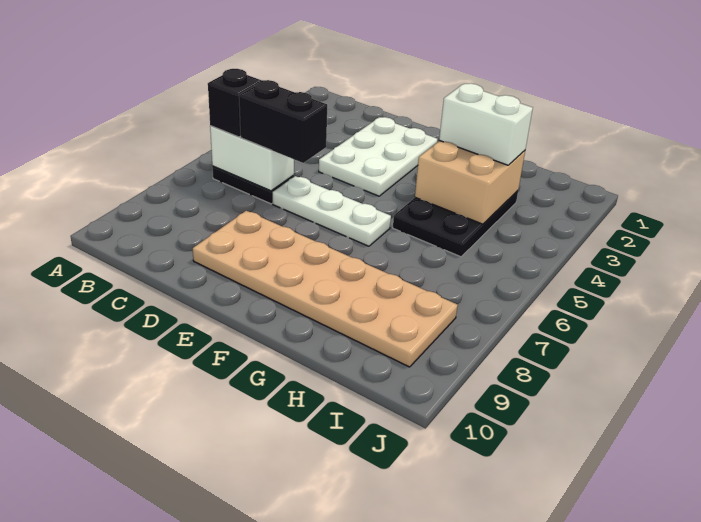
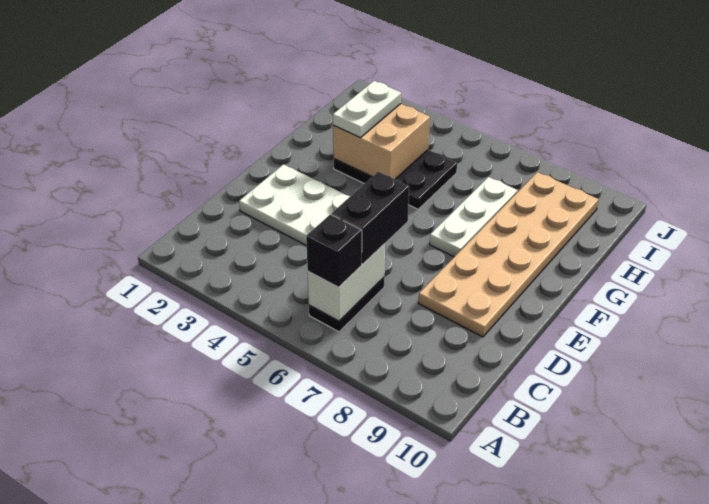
white 1x3 plate [273,176,391,246] -> white 1x3 plate moved to [430,177,518,257]
white 1x2 brick [439,83,533,165] -> white 1x2 plate [333,81,401,138]

